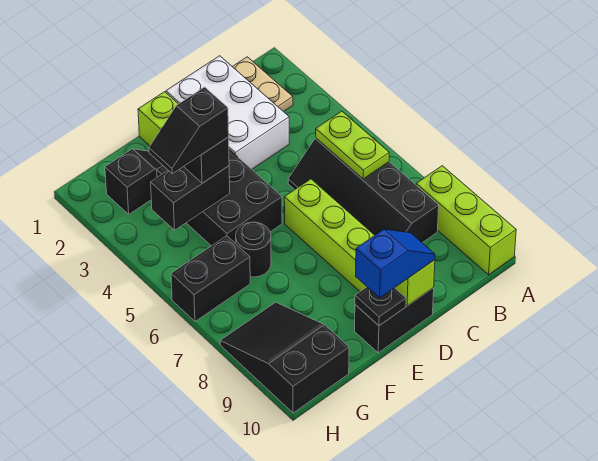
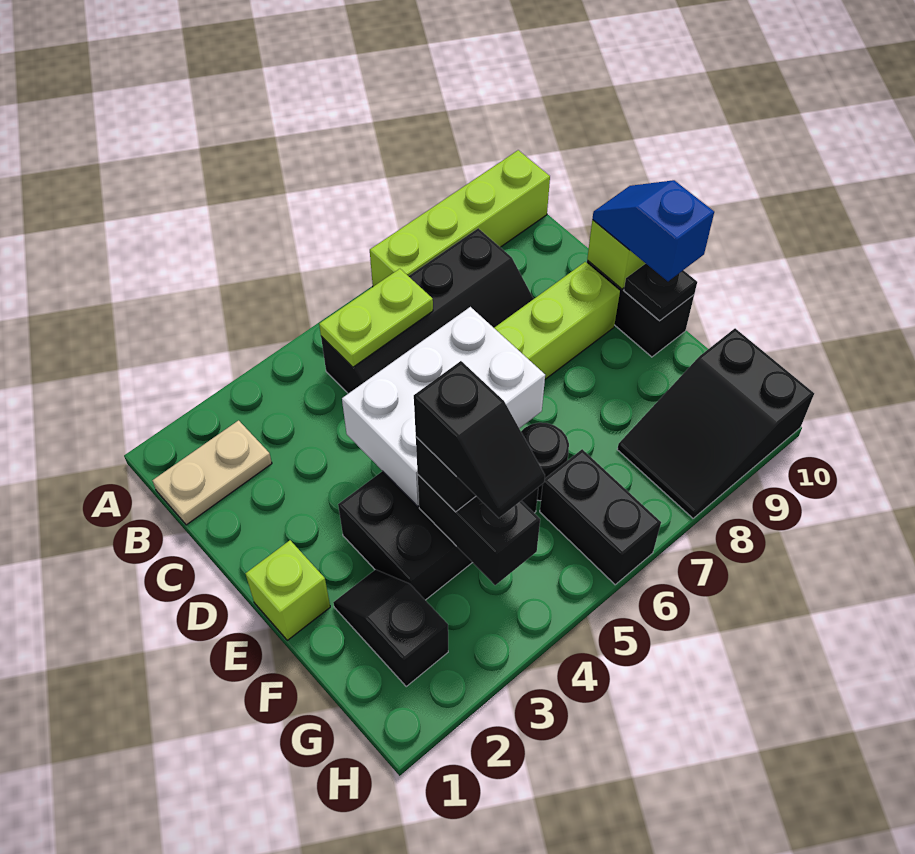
lime 1x3 brick [416,166,516,275] -> lime 1x4 brick [370,150,550,286]
white 2x3 brick [166,56,289,169] -> white 2x3 brick moved to [342,307,545,506]

